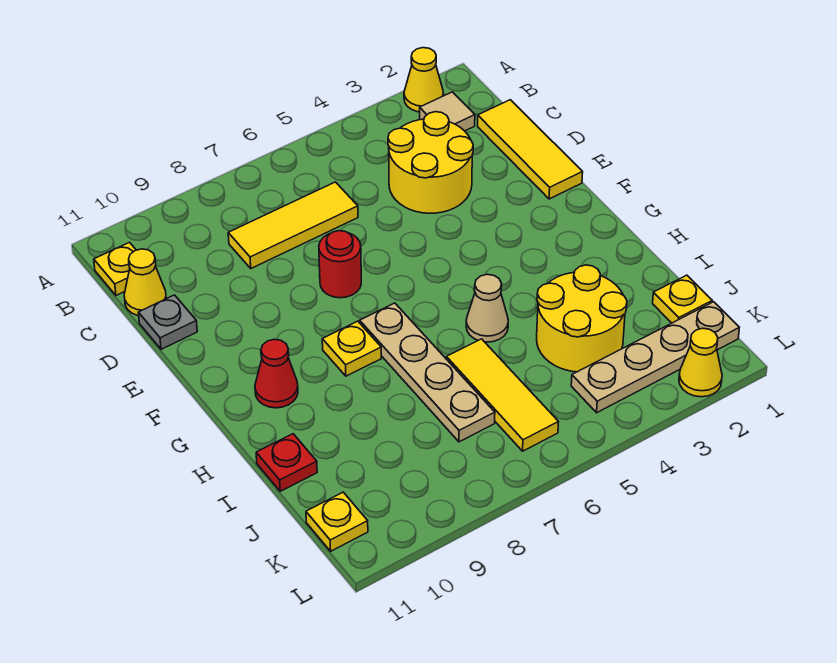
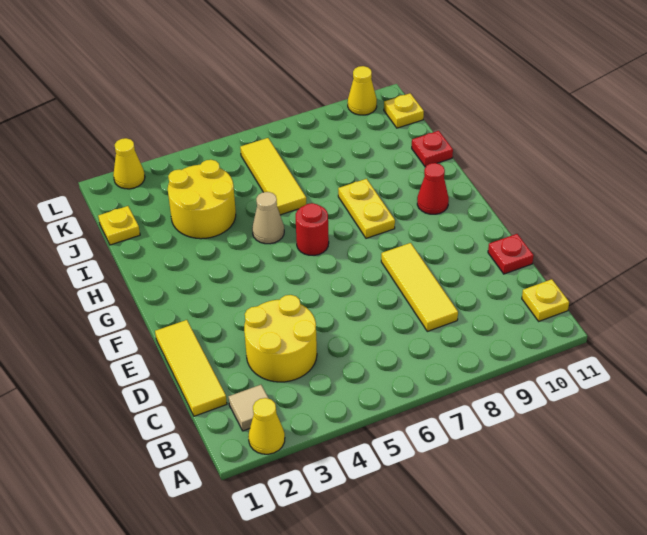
yellow 1x3 tile [228,182,358,268] -> yellow 1x3 tile turned to [381,243,458,331]
yellow 1x1 cone [124,249,166,316] -> yellow 1x1 cone moved to [348,66,377,115]
grey 1x1 plate [138,295,197,349] -> red 1x1 plate [488,234,534,274]
red 1x1 round brick [319,231,361,298] -> red 1x1 round brick moved to [296,203,329,255]
tan 1x4 plate [360,303,495,442] -> none
yellow 1x1 plate [322,321,381,376] -> yellow 1x2 plate [338,179,395,238]
tan 1x4 plate [571,302,739,413] -> none

